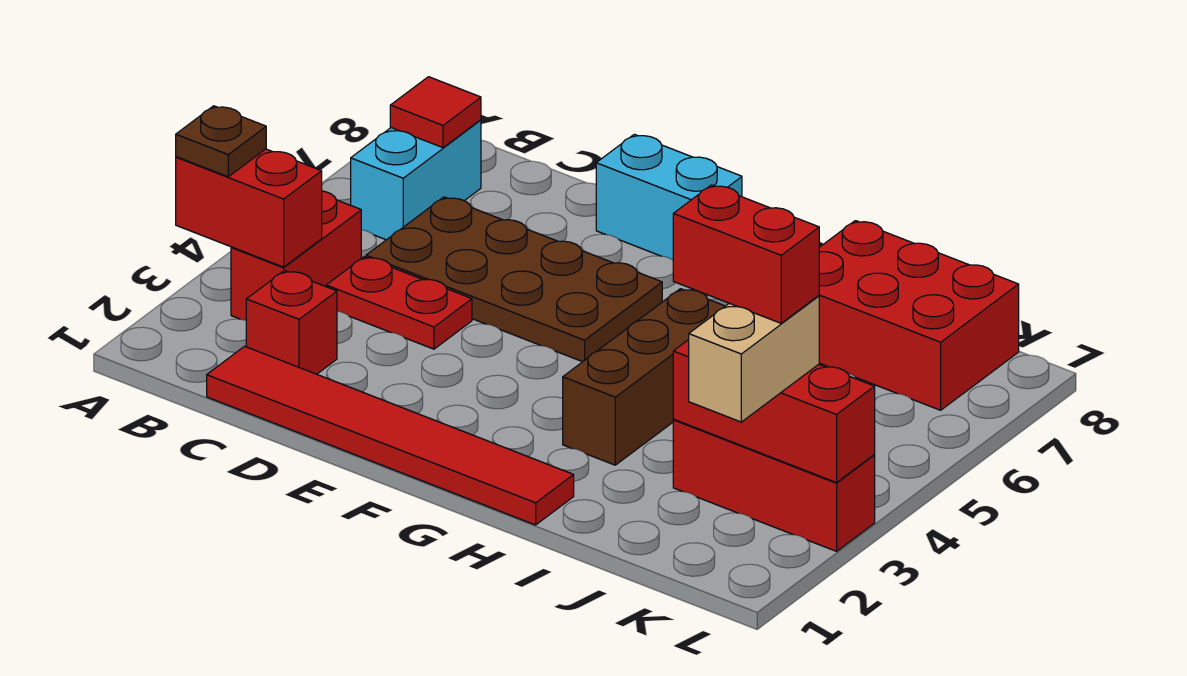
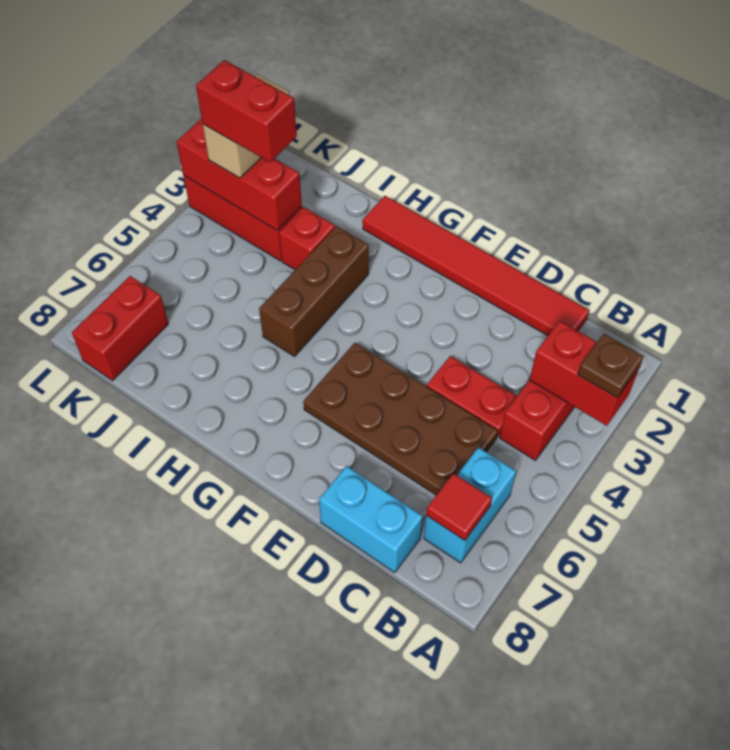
red 1x1 brick [246,271,337,374] -> red 1x1 brick moved to [279,207,335,270]
cyan 1x2 brick [596,134,742,260] -> cyan 1x2 brick moved to [319,466,423,573]
red 2x3 brick [819,221,1019,410] -> red 1x2 brick [72,276,168,381]

